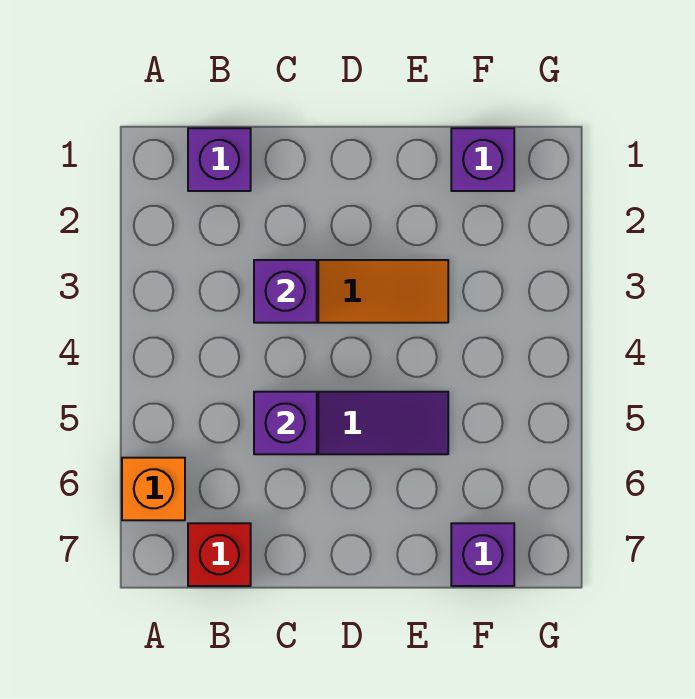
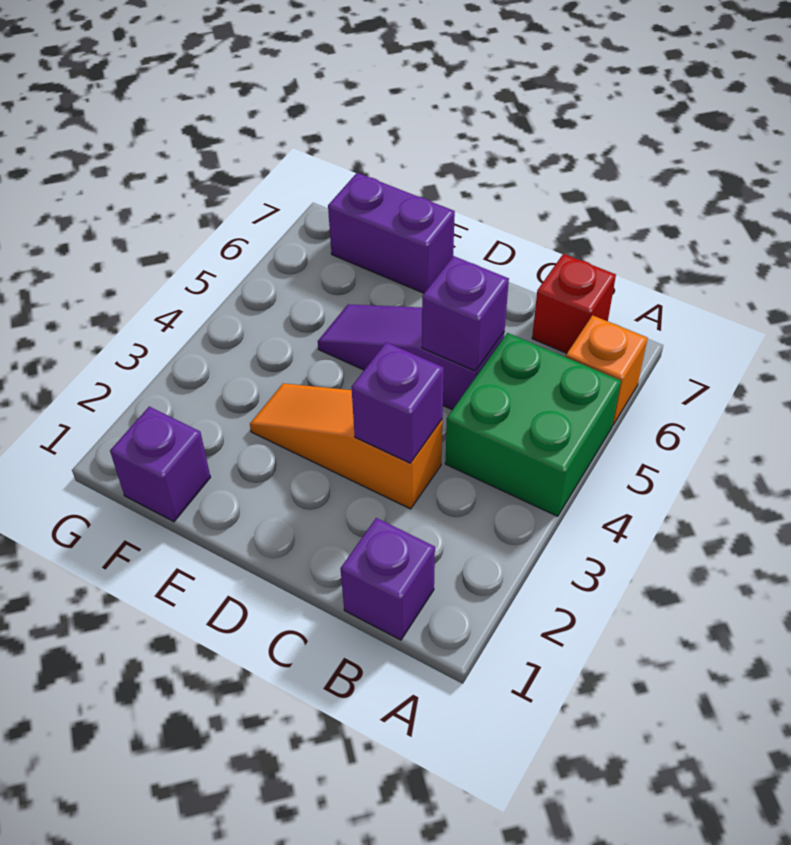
none -> green 2x2 brick [445,333,621,516]
purple 1x1 brick [451,523,514,586] -> purple 1x2 brick [328,173,455,293]

